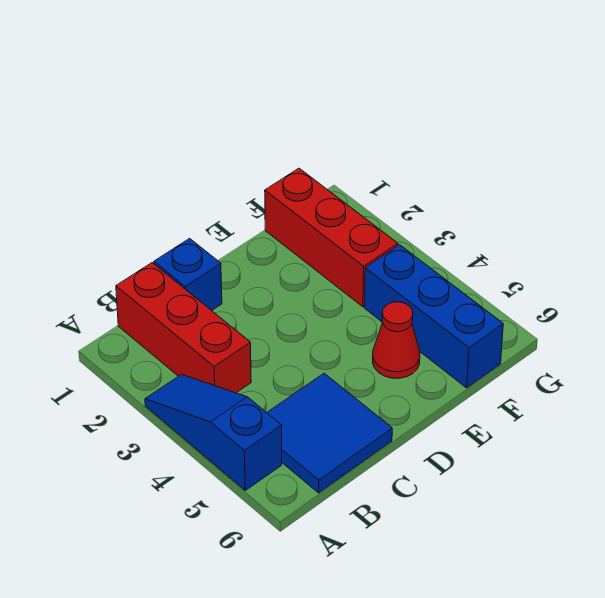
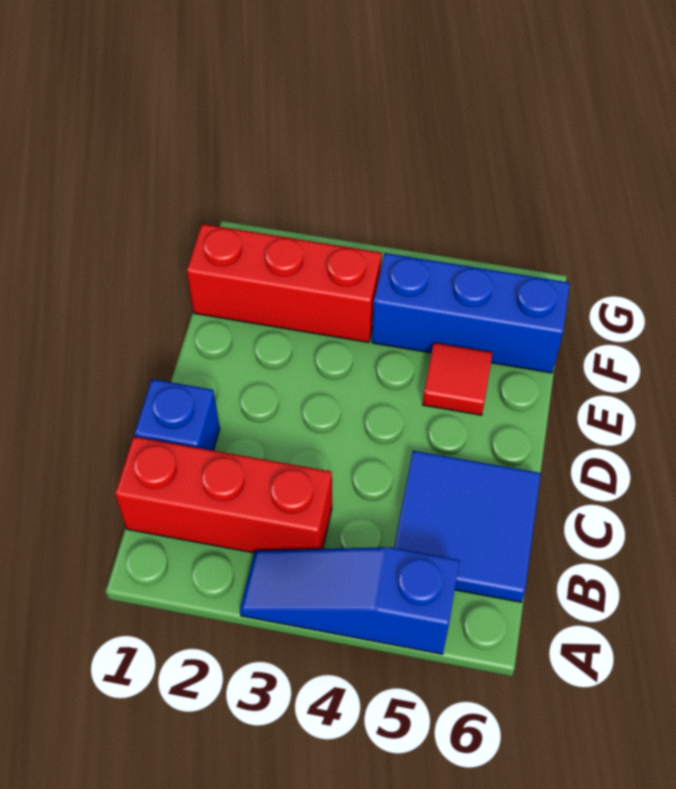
red 1x1 cone [373,302,420,378] -> red 1x1 tile [422,343,492,415]

